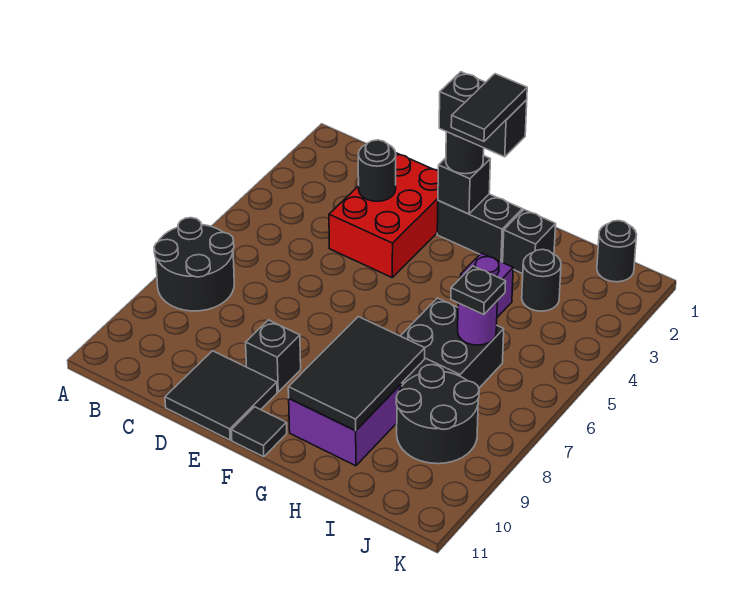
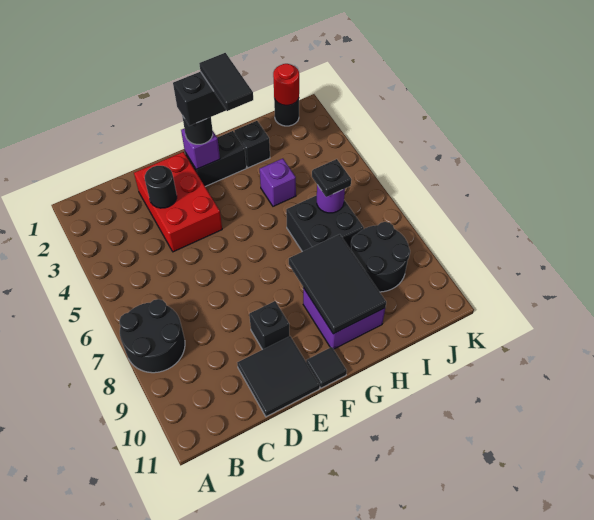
black 1x1 brick [438,155,490,214] -> purple 1x1 brick [181,129,220,169]
black 1x1 round brick [522,249,561,311] -> none
none -> red 1x1 round brick [273,64,299,105]

